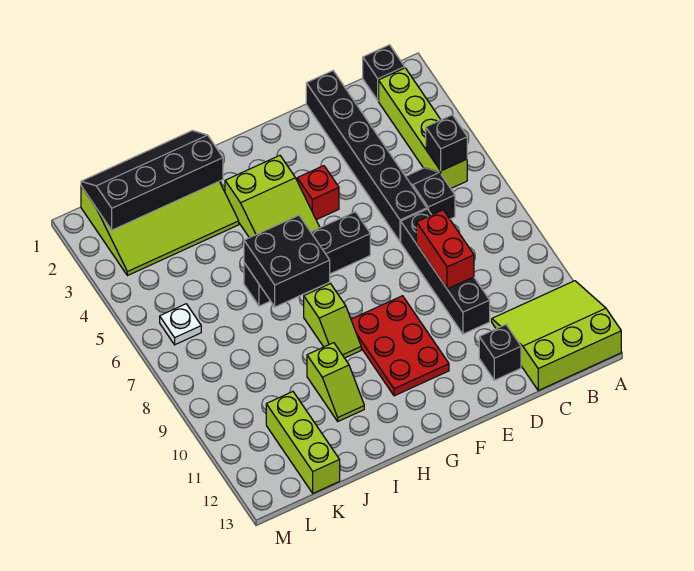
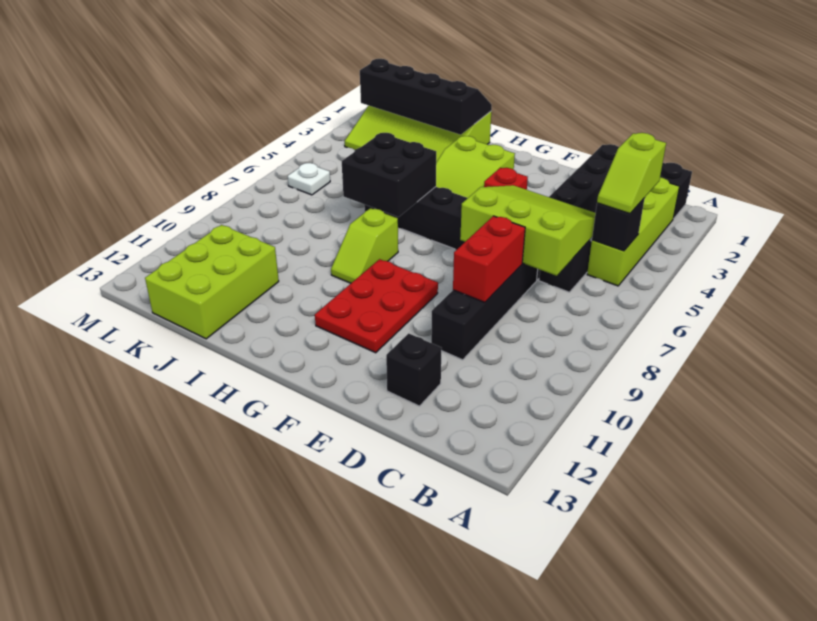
lime 3x3 slope [492,281,621,390] -> lime 3x3 slope moved to [460,185,596,276]
lime 1x2 slope [307,343,364,421] -> lime 1x2 slope moved to [597,133,666,214]
lime 1x3 brick [266,392,340,493] -> lime 2x3 brick [145,225,279,339]

